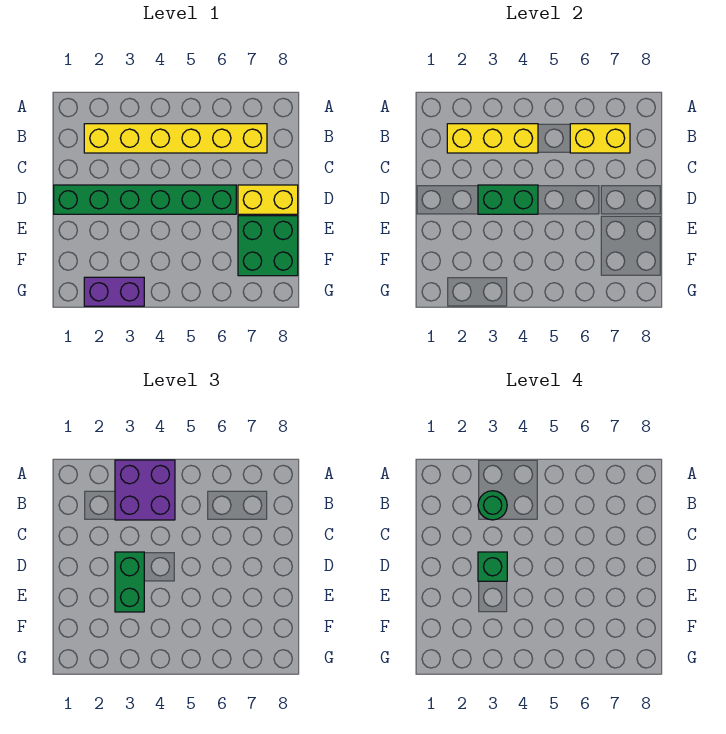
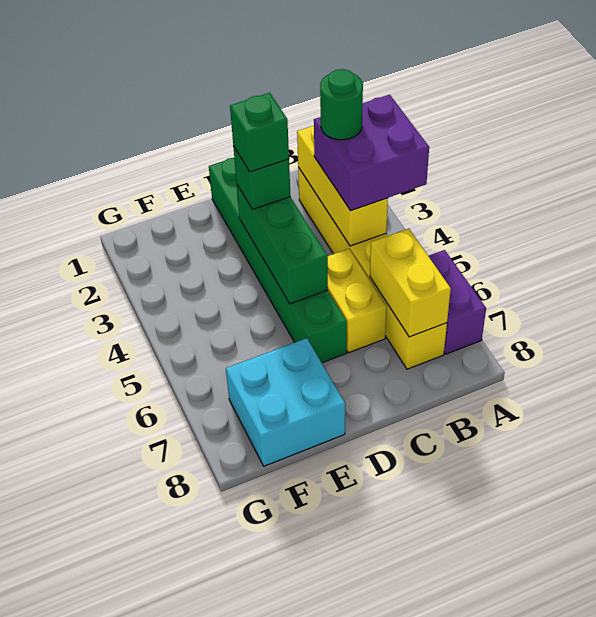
green 1x2 brick [478,185,538,214] -> green 1x3 brick [237,185,328,304]
green 1x2 brick [115,552,144,612] -> green 1x1 brick [233,146,291,209]
yellow 1x2 brick [238,185,298,214] -> yellow 1x2 brick moved to [328,249,387,353]
green 2x2 brick [238,216,298,276] -> cyan 2x2 brick [226,338,345,466]
purple 1x2 brick [84,277,144,306] -> purple 1x2 brick moved to [429,250,486,354]

